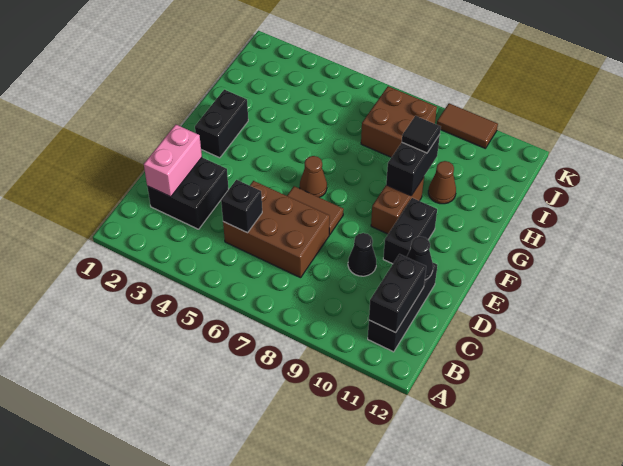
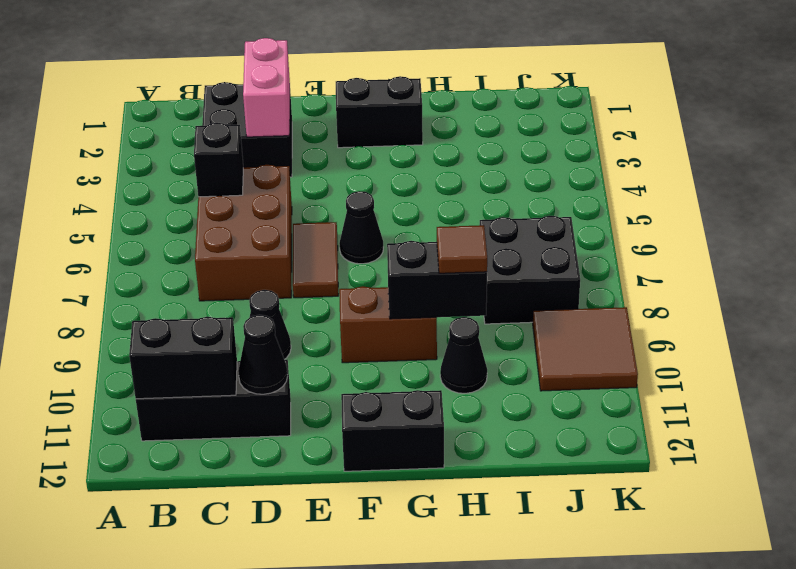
pink 1x2 brick [144,125,202,197] -> pink 1x2 brick turned to [243,38,290,137]
black 1x2 brick [383,198,437,264] -> black 1x2 brick moved to [341,390,444,471]
brown 1x1 cone [300,156,327,197] -> black 1x1 cone [340,191,383,264]
black 1x1 tile [402,116,441,153] -> brown 1x1 tile [437,225,487,273]
brown 1x1 cone [428,161,456,204] -> black 1x1 cone [440,317,487,393]
brown 2x2 brick [361,86,437,157] -> black 2x2 brick [480,216,580,324]
brown 1x2 tile [437,103,498,148] -> brown 2x2 tile [533,307,638,391]

